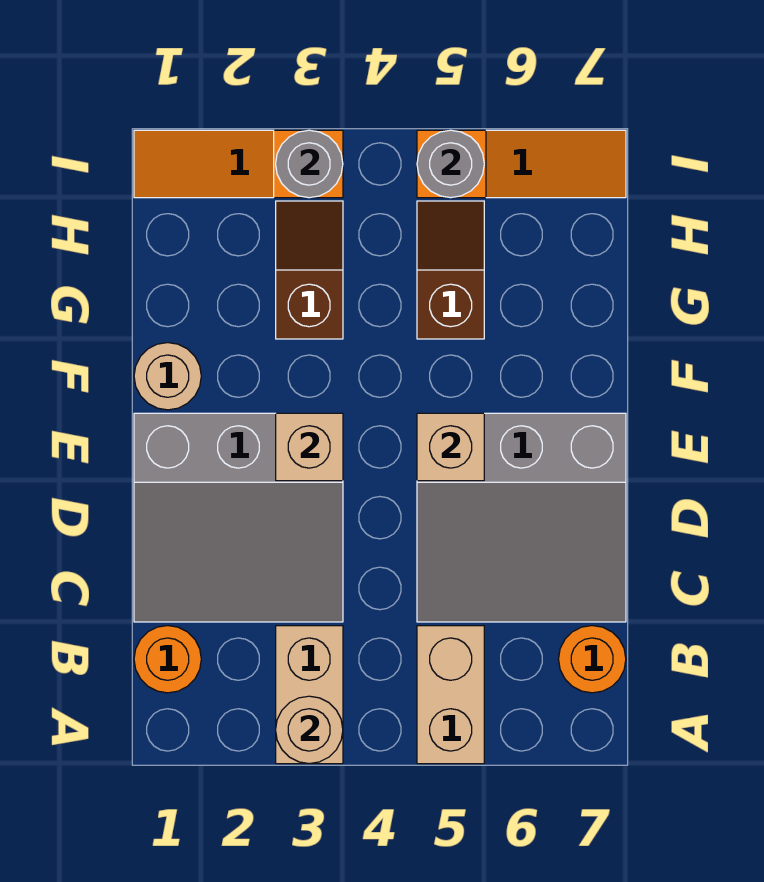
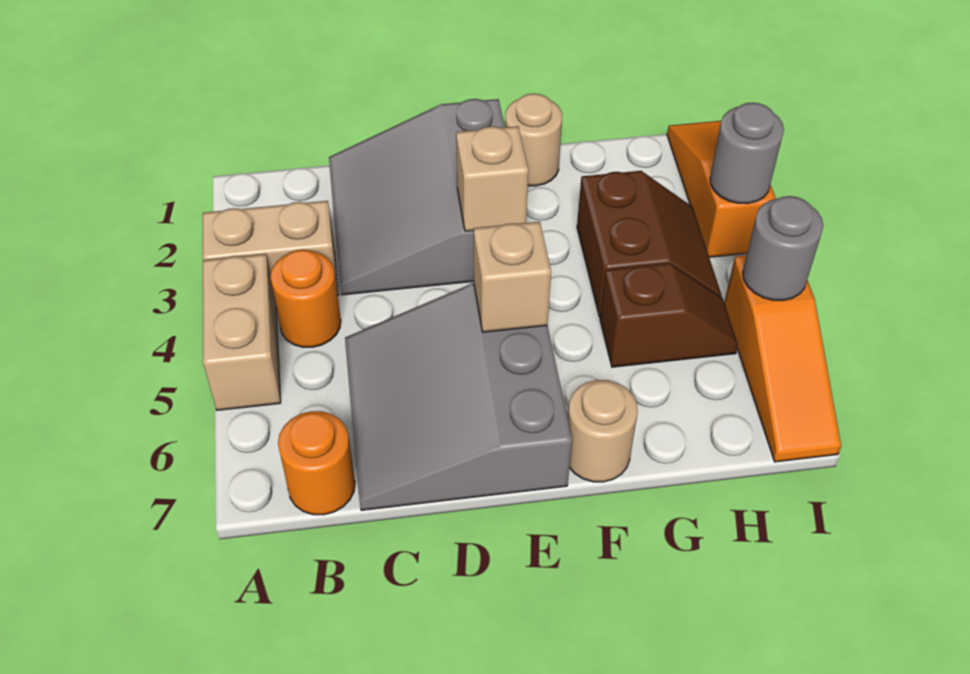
tan 1x1 round brick [276,696,343,764] -> tan 1x1 round brick moved to [568,380,638,482]
tan 1x2 brick [417,626,484,764] -> tan 1x2 brick turned to [203,254,281,410]
orange 1x1 round brick [134,626,201,693] -> orange 1x1 round brick moved to [270,250,341,347]
brown 1x2 slope [276,201,343,339] -> brown 2x2 slope [577,171,722,317]

